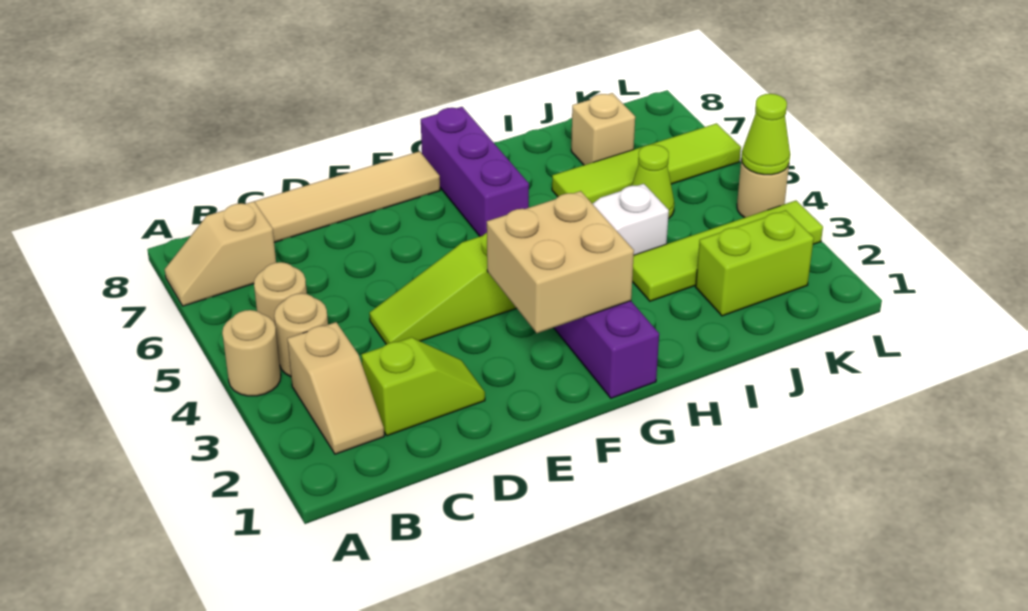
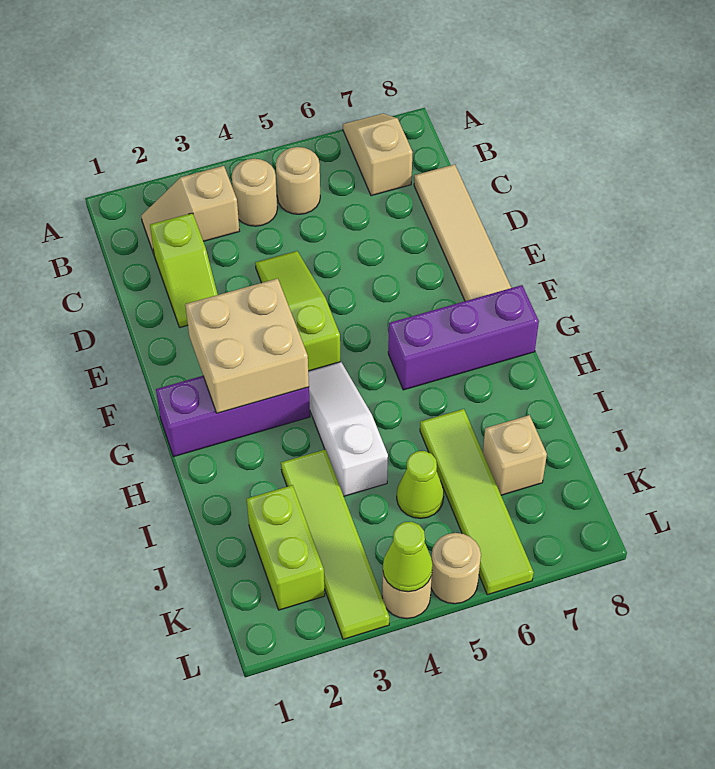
tan 1x1 round brick [222,310,281,396] -> tan 1x1 round brick moved to [431,533,481,604]

